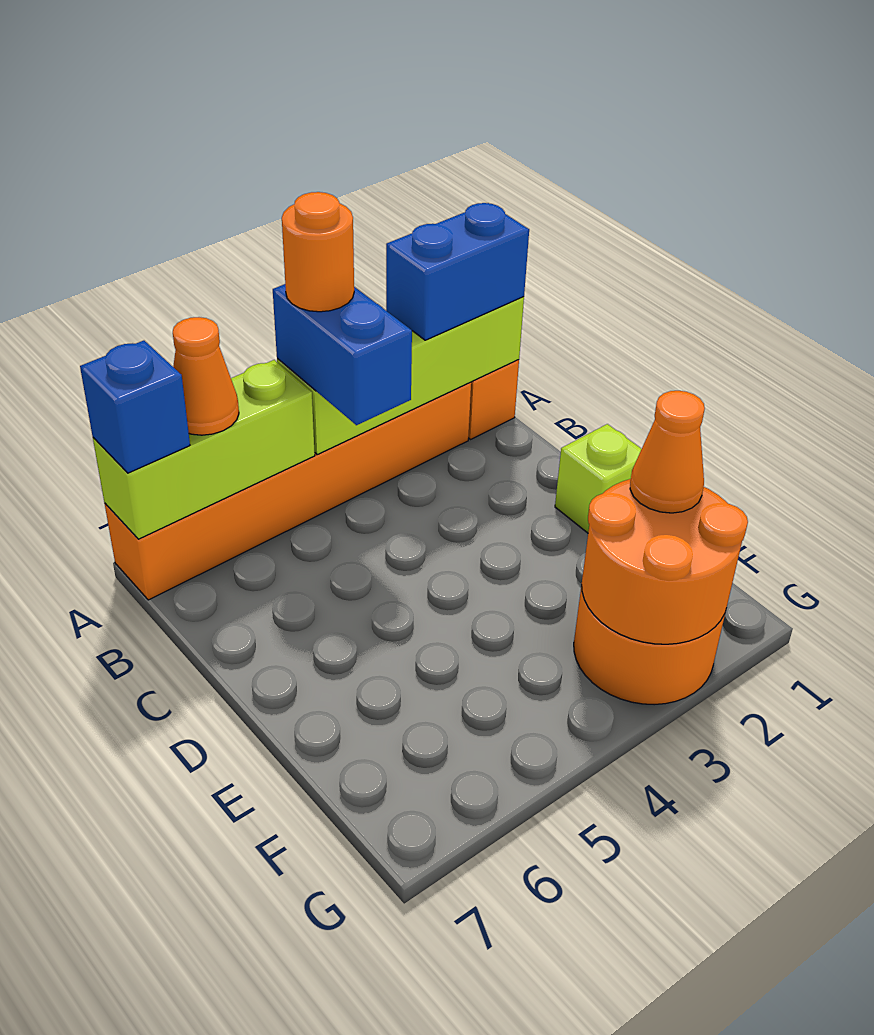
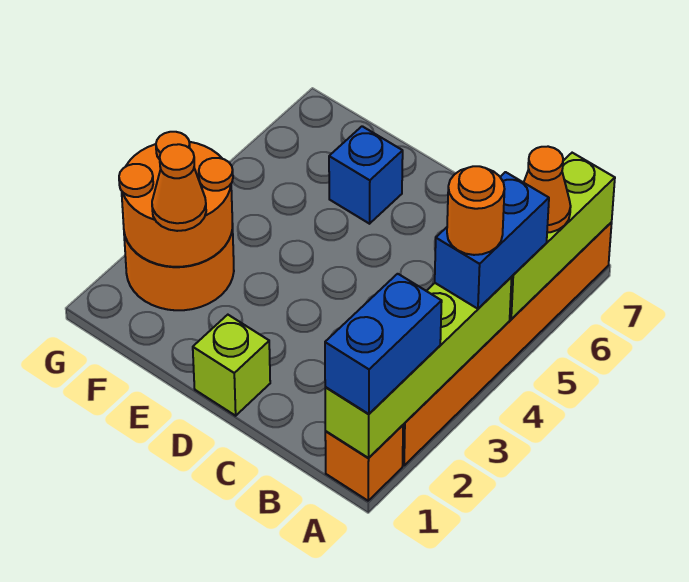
blue 1x2 brick [273,284,412,425] -> blue 1x2 brick turned to [435,172,549,309]
blue 1x1 brick [80,341,190,473] -> blue 1x1 brick moved to [329,126,403,224]

